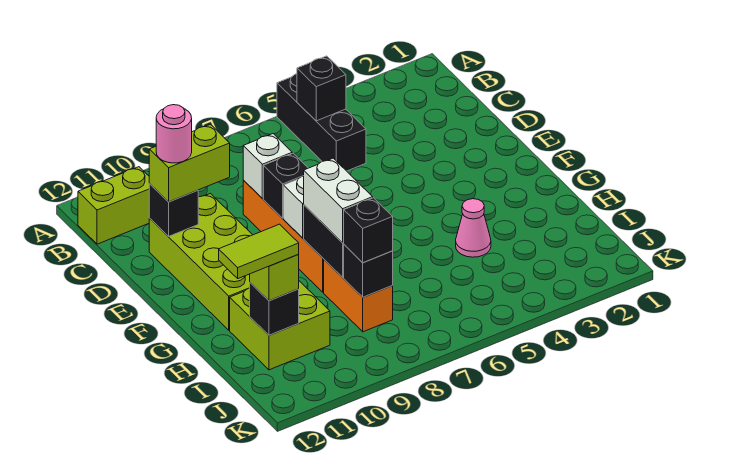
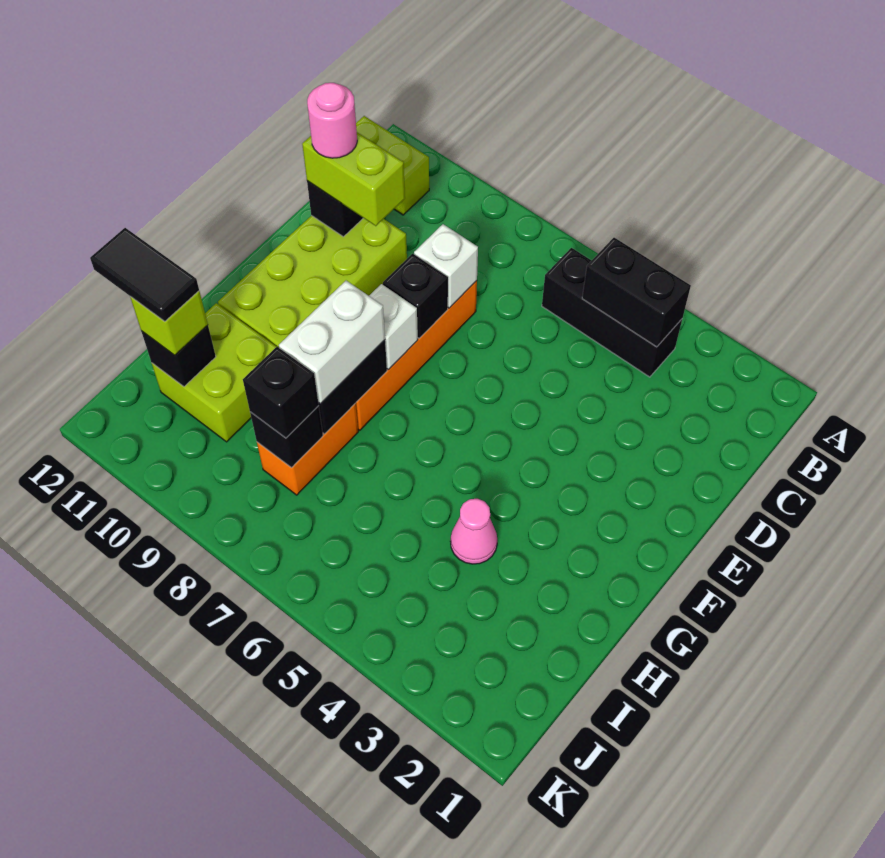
black 1x3 brick [277,74,366,171] -> black 1x3 brick turned to [542,248,682,377]
black 1x1 brick [297,56,346,121] -> black 1x2 brick [582,238,691,347]
lime 1x2 tile [219,224,299,279] -> black 1x2 tile [90,228,199,321]

